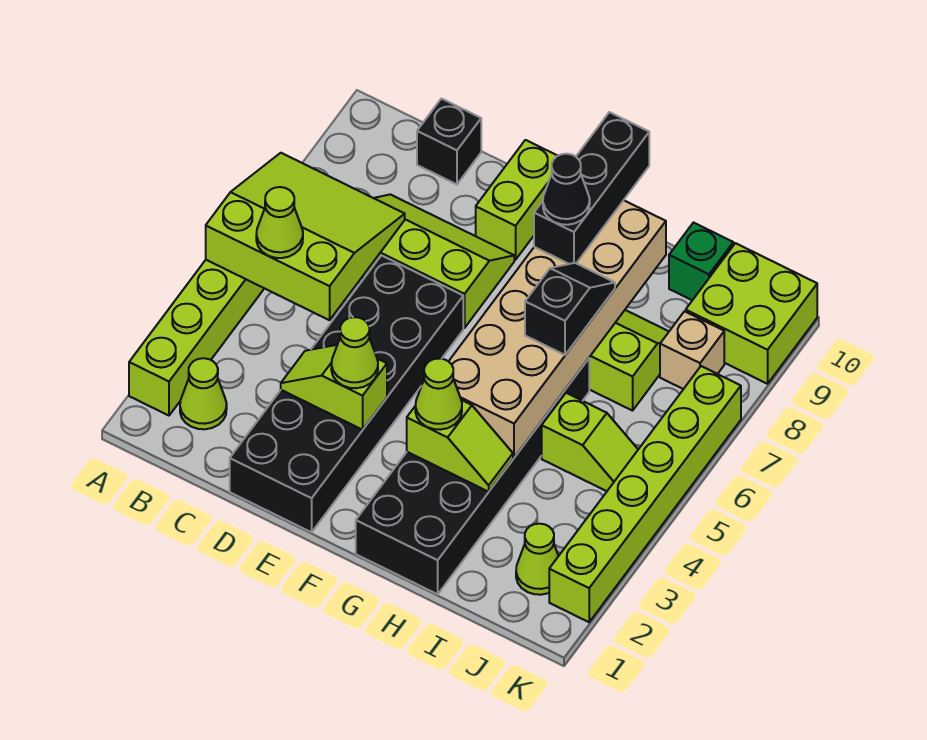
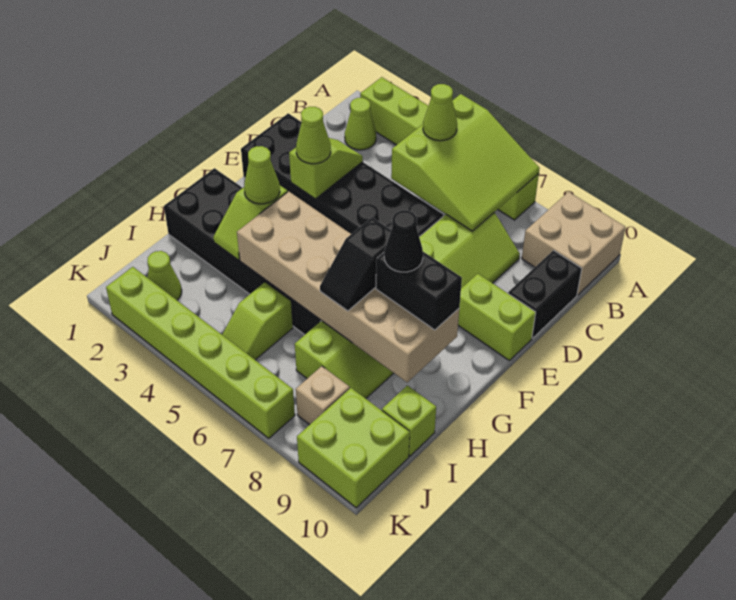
none -> tan 2x2 brick [522,192,626,295]
black 1x1 brick [417,99,481,184] -> black 1x2 brick [508,250,582,338]
black 1x3 brick [534,112,649,264] -> black 1x2 brick [376,252,462,330]
black 1x2 slope [525,263,615,355] -> black 1x2 slope turned to [320,217,391,311]
green 1x1 brick [669,223,733,300] -> lime 1x1 brick [382,385,436,456]

